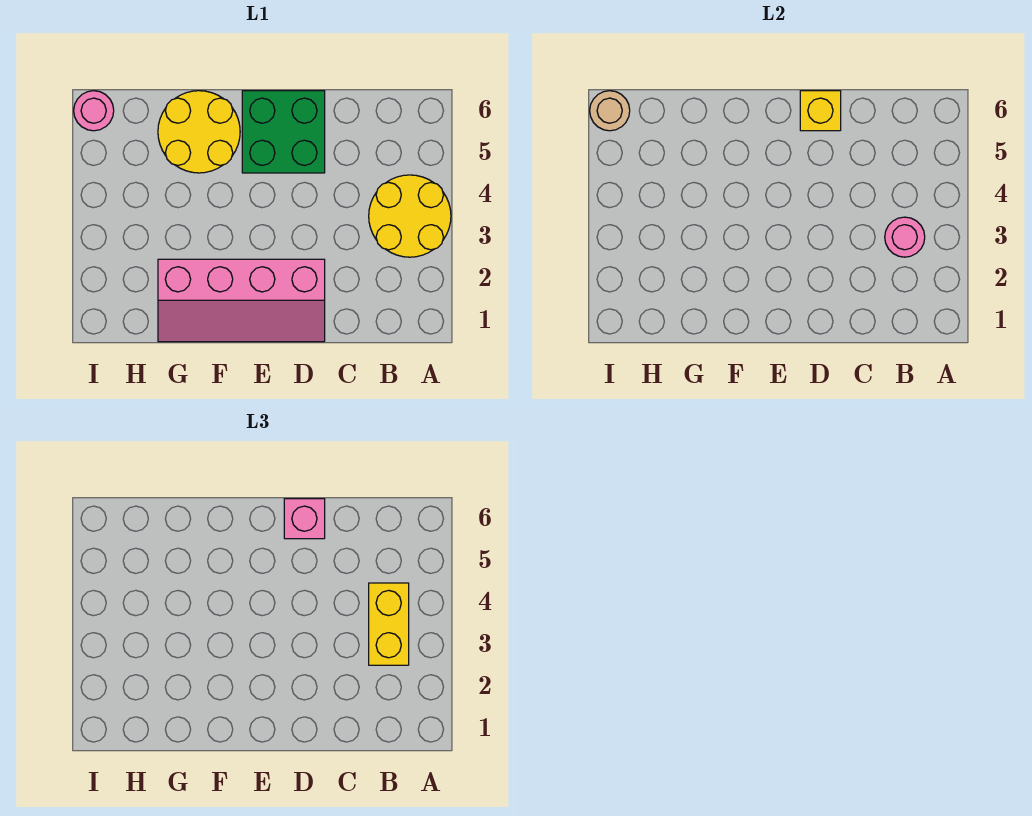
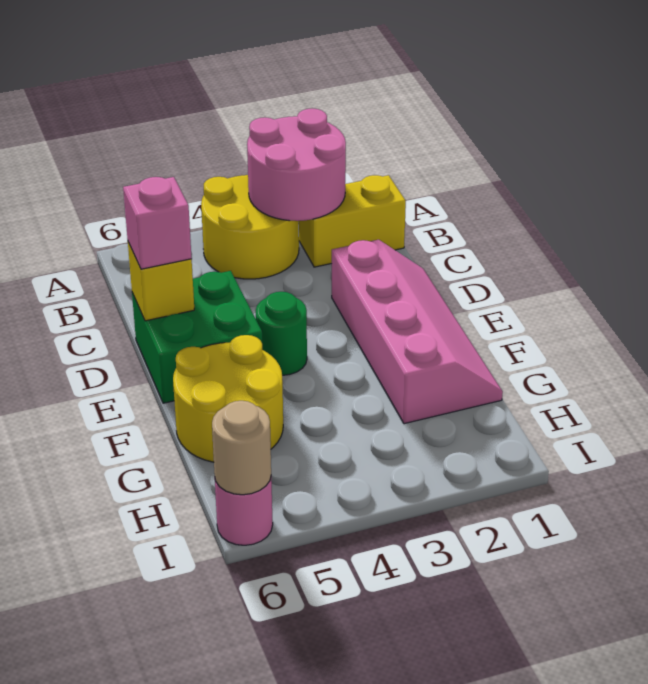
pink 1x1 round brick [885,217,925,257] -> pink 2x2 round brick [247,108,346,221]
yellow 1x2 brick [369,583,409,665] -> yellow 1x2 brick moved to [299,175,406,267]
none -> green 1x1 round brick [256,292,307,375]

